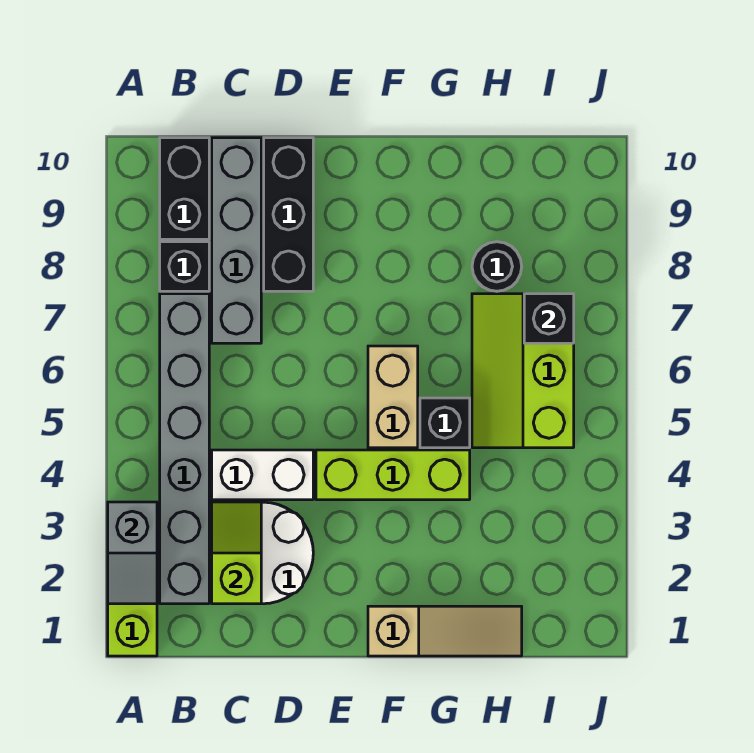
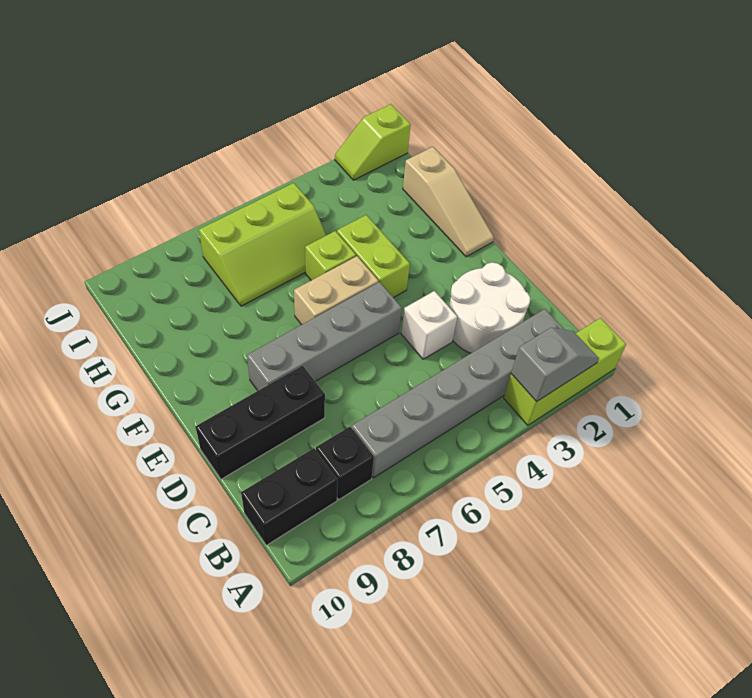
lime 1x2 slope [212,502,261,604] -> lime 1x2 slope moved to [335,104,411,180]
white 1x2 brick [212,450,313,500] -> white 1x1 brick [401,291,457,359]
grey 1x4 brick [212,138,261,343] -> grey 1x4 brick moved to [247,282,402,391]
lime 1x3 brick [316,450,470,500] -> lime 1x2 brick [337,215,410,298]
tan 1x3 slope [368,606,522,656] -> tan 1x3 slope turned to [403,147,494,257]
black 1x1 brick [420,398,470,448] -> lime 1x1 brick [305,231,356,280]
black 1x1 round brick [472,242,522,291] -> none
black 1x1 brick [524,294,574,343] -> none

